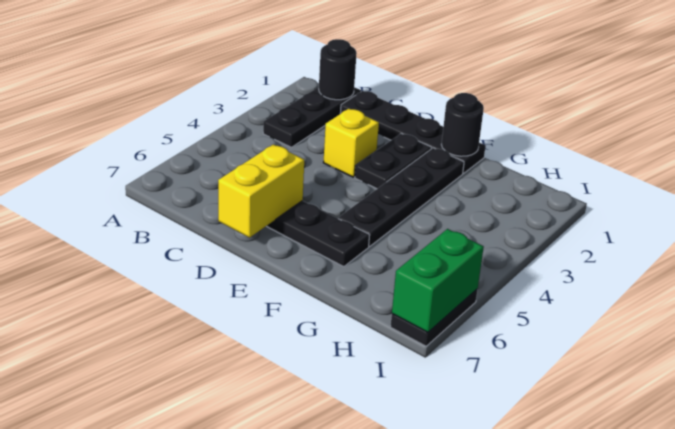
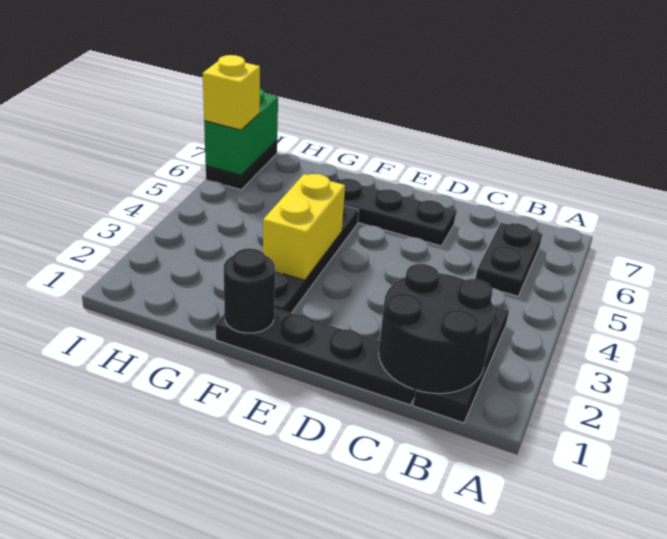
black 1x1 round brick [319,39,357,100] -> black 2x2 round brick [379,264,494,394]
yellow 1x1 brick [323,109,379,177] -> yellow 1x1 brick moved to [203,55,260,130]
yellow 1x2 brick [218,145,304,238] -> yellow 1x2 brick moved to [263,174,345,280]
black 1x2 plate [355,133,431,189] -> black 1x2 plate moved to [475,223,542,296]

